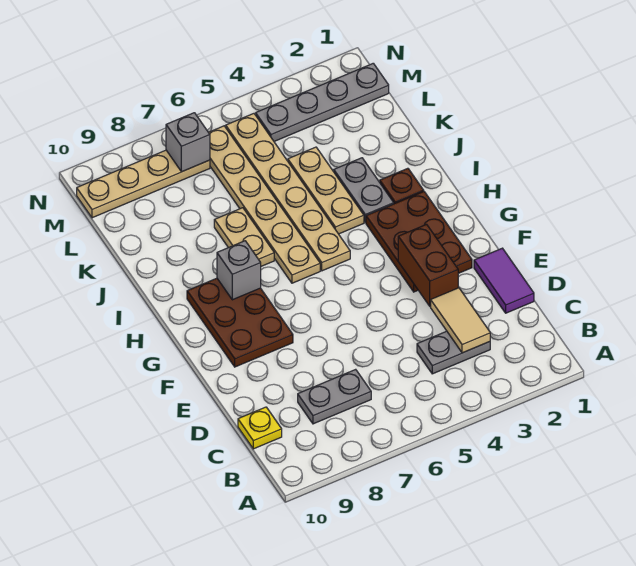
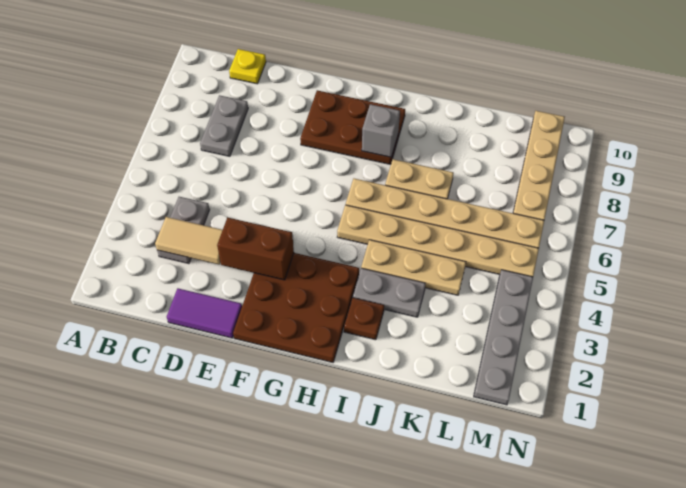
brown 2x3 plate [366,192,472,292] -> brown 3x3 plate [233,253,359,362]
grey 1x1 brick [166,113,210,172] -> none

